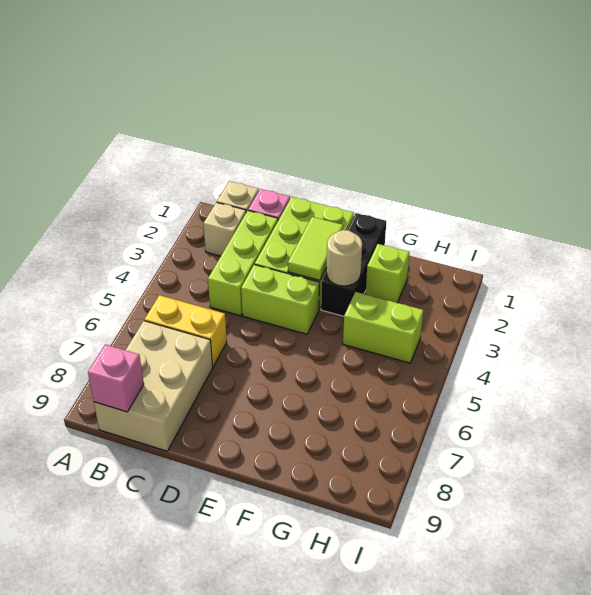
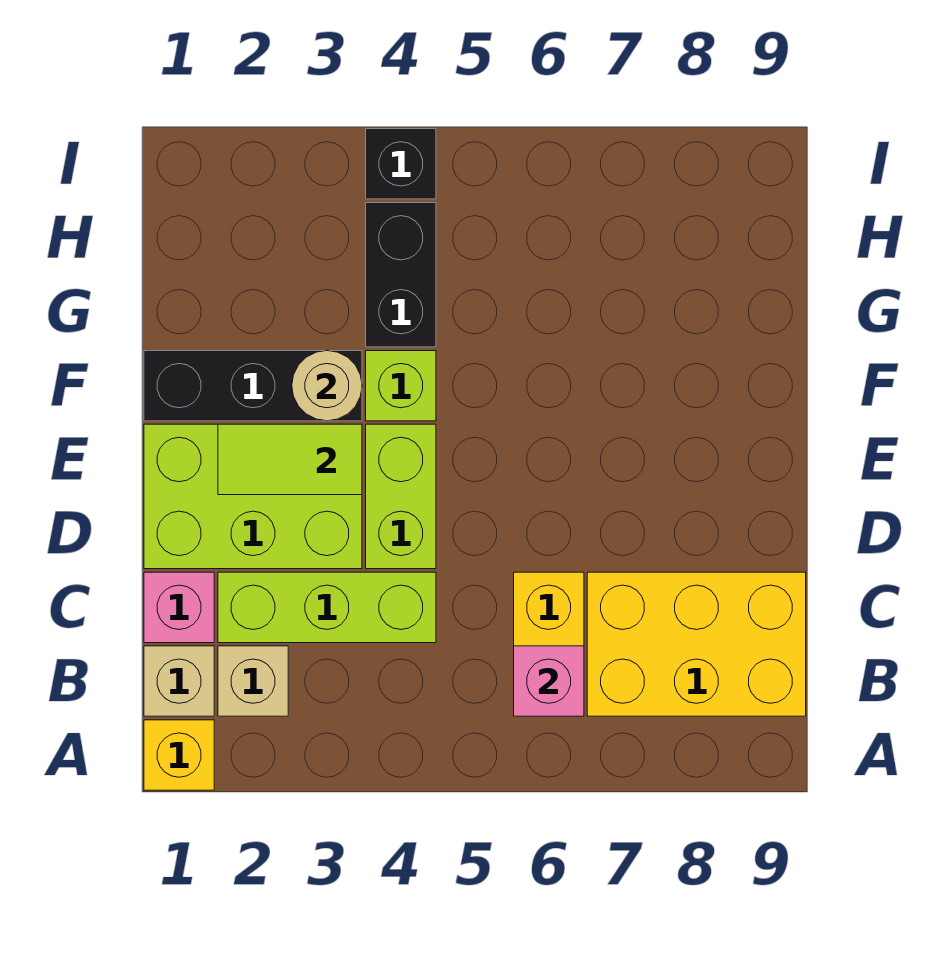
none -> yellow 1x1 brick [144,720,214,790]
tan 2x3 brick [94,321,213,451] -> yellow 2x3 brick [587,572,806,716]
pink 1x1 brick [88,344,144,412] -> pink 1x1 brick moved to [514,646,584,716]
lime 1x1 brick [366,244,410,303] -> lime 1x1 brick moved to [366,351,436,421]
lime 1x2 brick [343,292,424,363] -> black 1x2 brick [366,203,436,347]
none -> black 1x1 brick [366,129,436,199]

